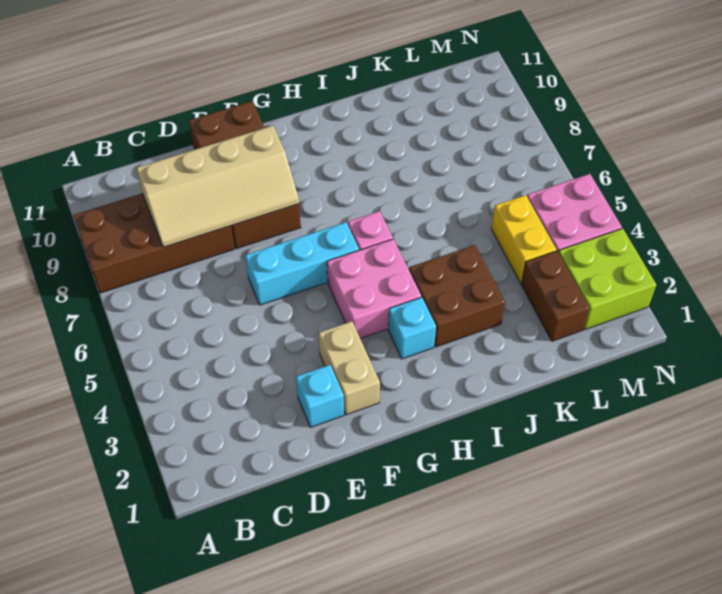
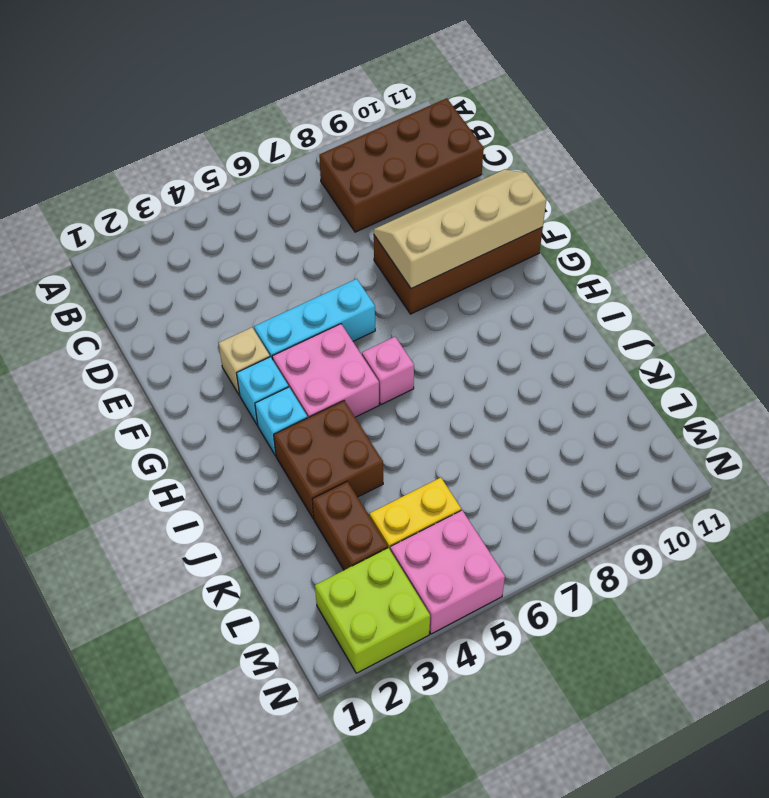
brown 2x4 brick [73,193,234,293] -> brown 2x4 brick turned to [319,98,484,232]
tan 2x4 slope [136,126,299,247] -> tan 2x4 slope turned to [374,169,546,289]
cyan 1x1 brick [296,365,344,427] -> cyan 1x1 brick moved to [237,357,288,425]
cyan 1x3 brick [245,222,359,305] -> cyan 1x3 brick turned to [254,279,375,360]
tan 1x2 brick [319,321,380,415] -> tan 1x1 brick [218,327,270,395]
brown 1x2 brick [521,251,589,341] -> brown 1x2 brick turned to [312,481,388,570]

